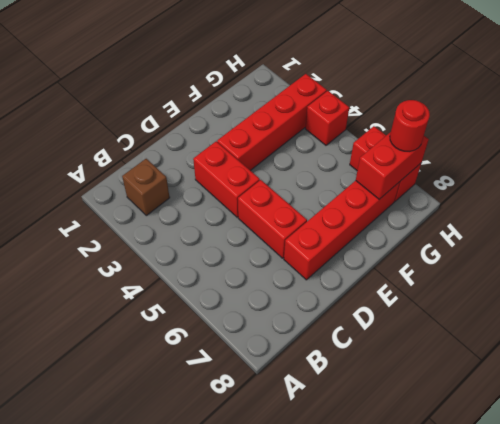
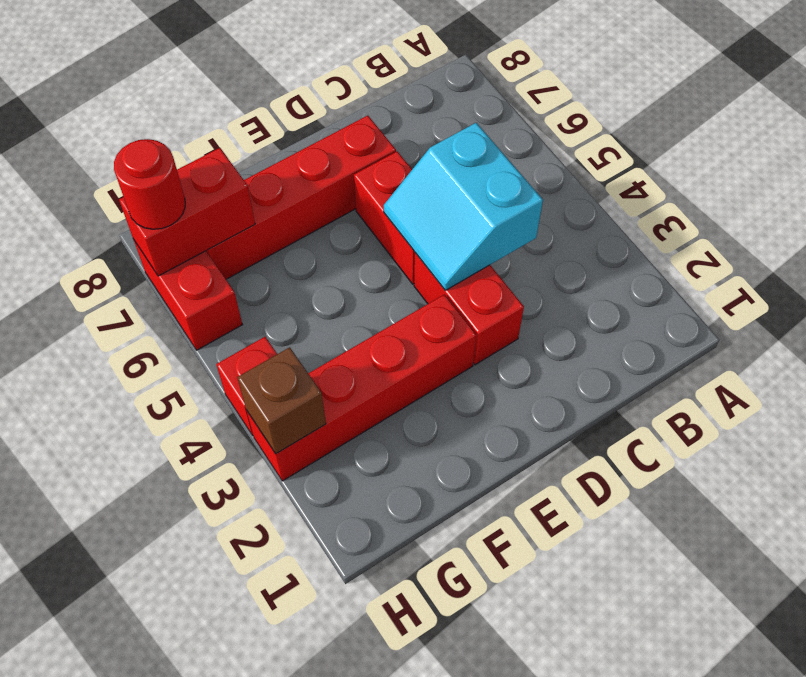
brown 1x1 brick [122,159,170,216] -> brown 1x1 brick moved to [237,347,326,454]
none -> cyan 2x2 slope [384,123,543,290]

